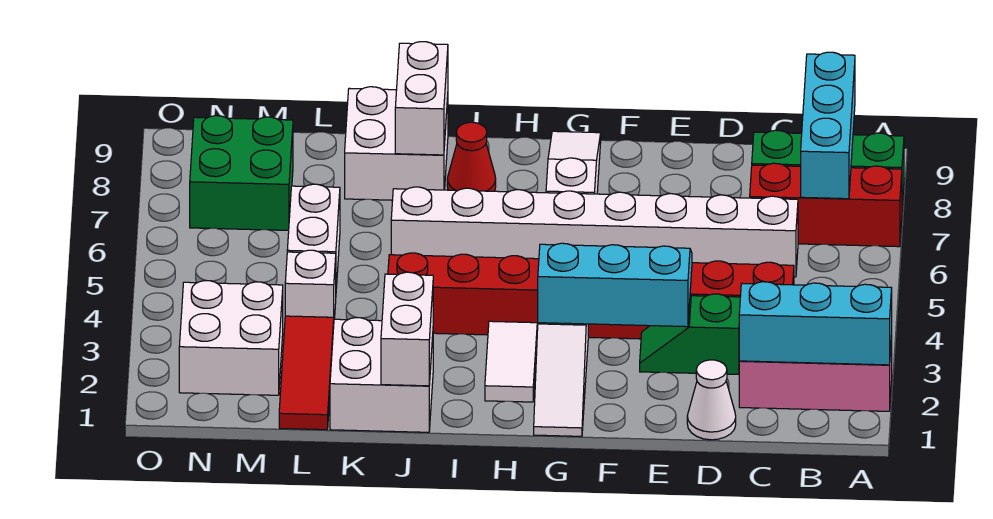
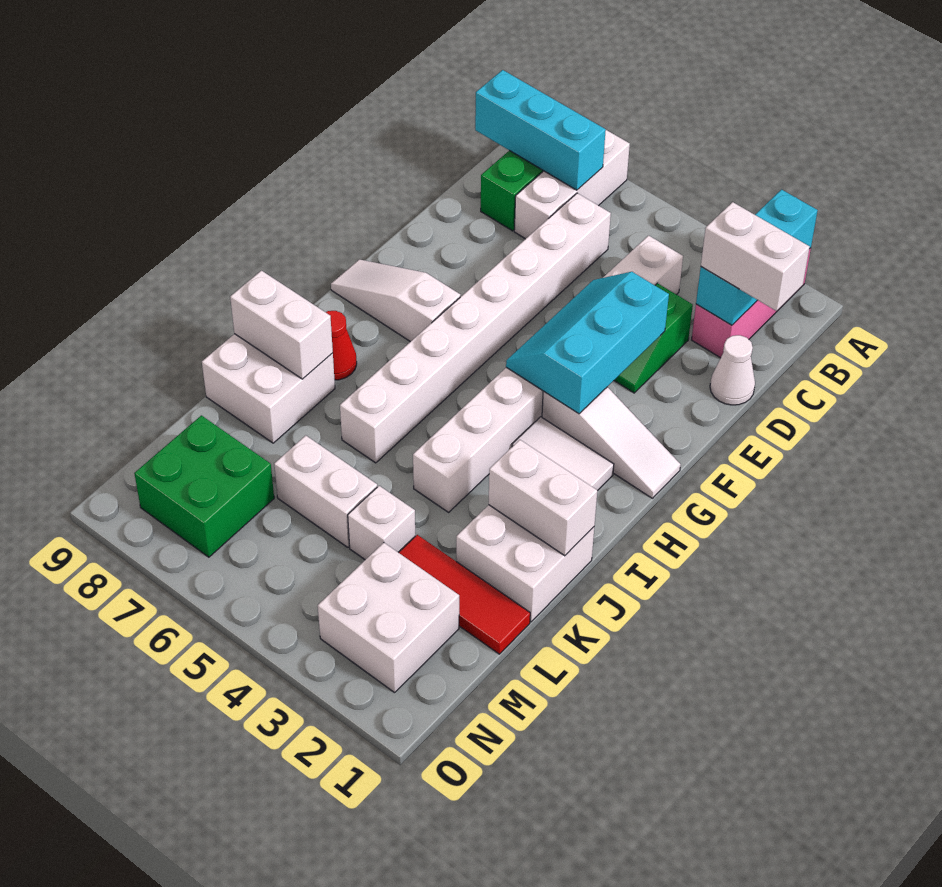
red 1x3 brick [750,163,902,247] -> white 1x3 brick [514,130,630,239]
none -> white 1x2 brick [701,202,810,311]
red 1x8 brick [388,253,794,339] -> white 1x8 brick [413,236,683,512]

